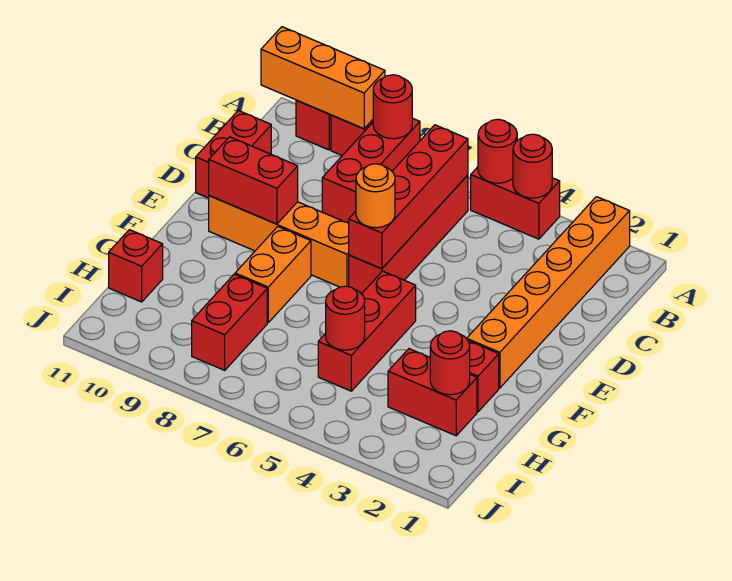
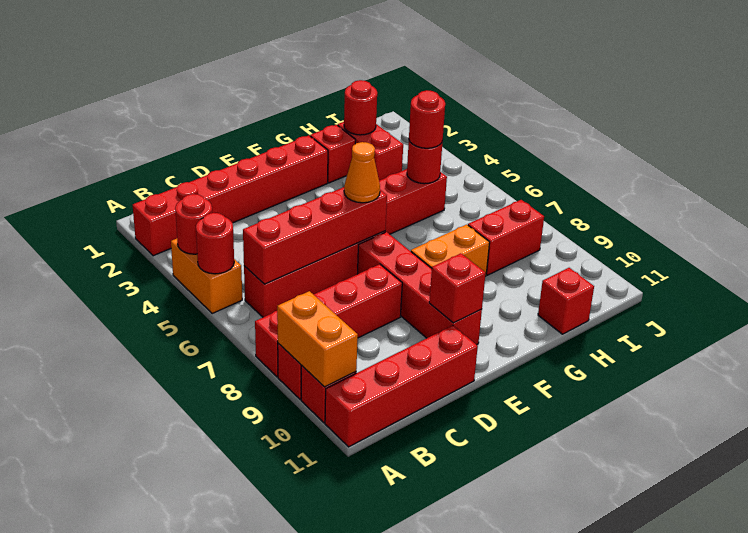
orange 1x6 brick [467,197,630,388] -> red 1x6 brick [133,135,328,256]
red 1x2 brick [471,167,560,239] -> orange 1x2 brick [171,239,242,313]
red 1x3 brick [322,118,420,223] -> red 1x4 brick [255,264,402,377]
red 1x1 round brick [373,75,412,139] -> red 1x1 round brick moved to [409,90,445,148]
orange 1x3 brick [261,27,385,129] -> orange 1x2 brick [277,291,358,387]
red 1x2 brick [196,110,271,198] -> red 1x4 brick [325,325,478,447]
orange 1x1 round brick [356,164,395,228] -> orange 1x1 cone [344,142,380,203]
orange 1x4 brick [209,196,349,287] -> red 1x4 brick [358,232,482,345]
red 1x2 brick [209,137,298,224] -> red 1x1 brick [429,253,486,323]

